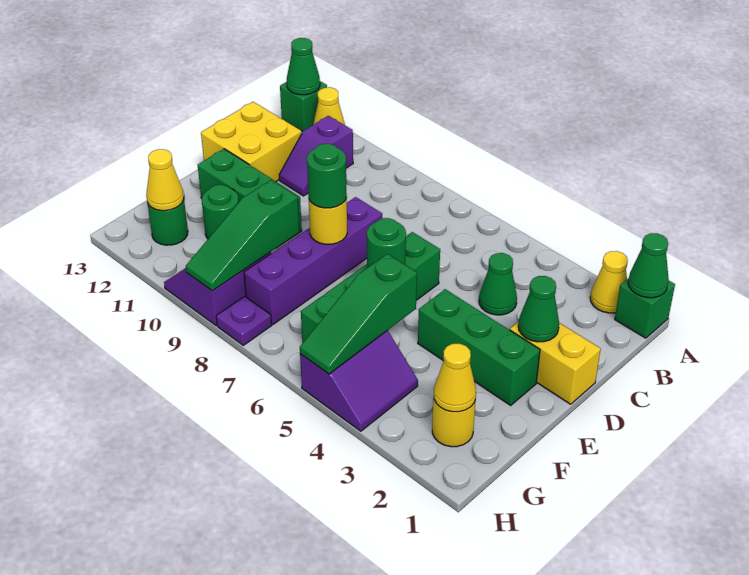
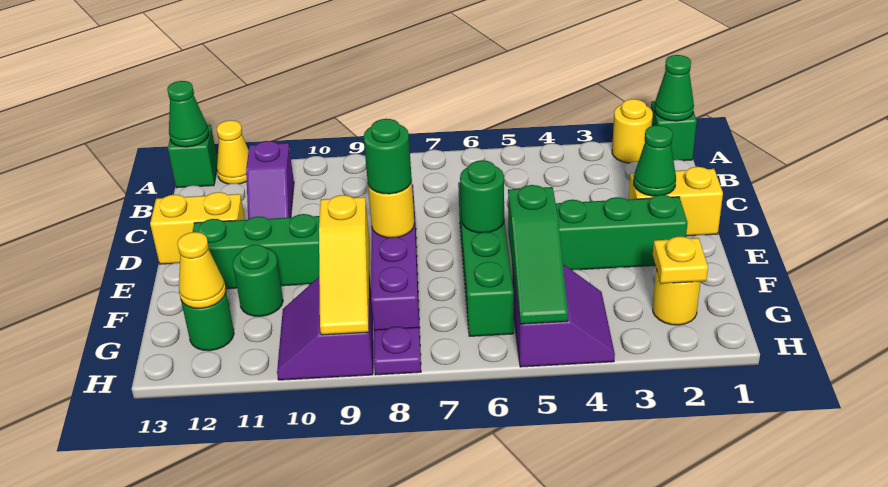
yellow 1x1 cone [590,251,628,313] -> yellow 1x1 round brick [612,99,653,163]
green 1x1 cone [479,253,517,315] -> none
yellow 2x2 brick [201,102,302,181] -> yellow 1x2 brick [150,192,245,264]
green 1x3 slope [186,180,299,291] -> yellow 1x3 slope [319,195,369,335]
yellow 1x1 cone [434,344,476,412] -> yellow 1x1 plate [653,237,708,284]

